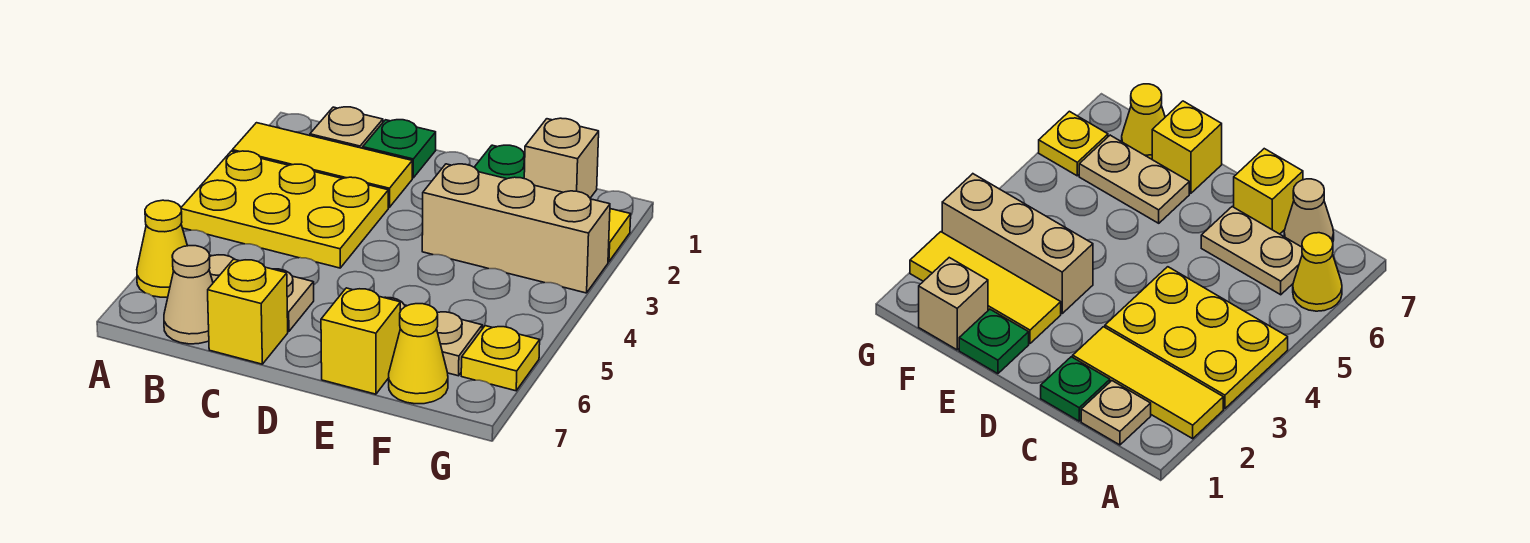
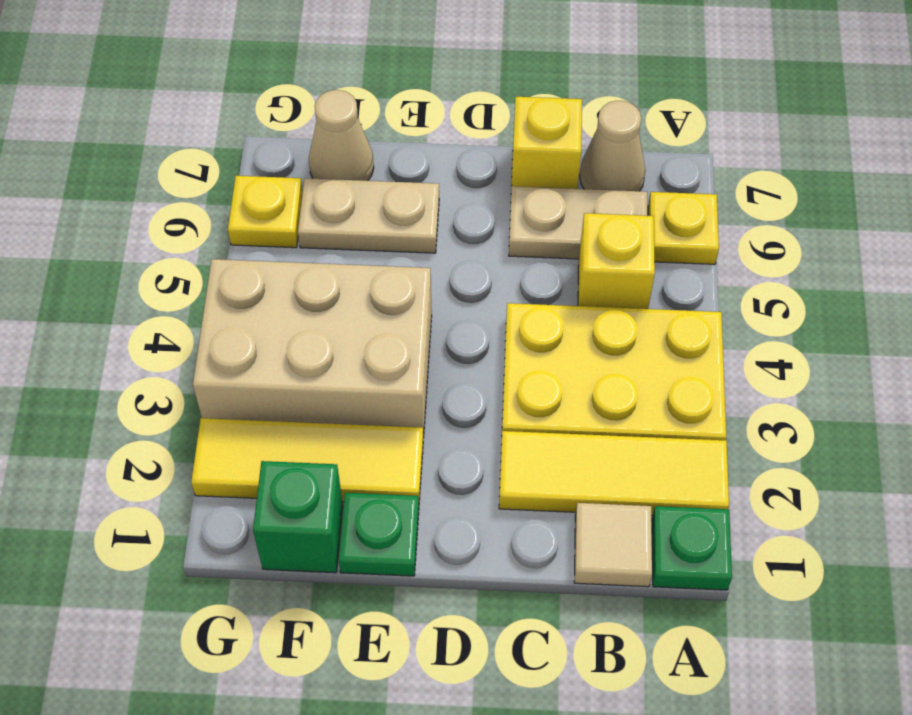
yellow 1x1 cone [137,200,187,297] -> yellow 1x1 plate [648,192,719,264]
tan 1x1 plate [310,107,383,148] -> tan 1x1 tile [574,503,652,587]
green 1x1 plate [363,120,436,178] -> green 1x1 plate moved to [652,506,732,590]
tan 1x3 brick [422,164,610,293] -> tan 2x3 brick [193,259,432,438]
yellow 1x1 brick [321,288,400,394] -> yellow 1x1 brick moved to [578,213,655,309]
tan 1x1 brick [524,118,599,198] -> green 1x1 brick [253,461,343,573]
yellow 1x1 cone [389,304,448,404] -> tan 1x1 cone [309,90,374,181]

